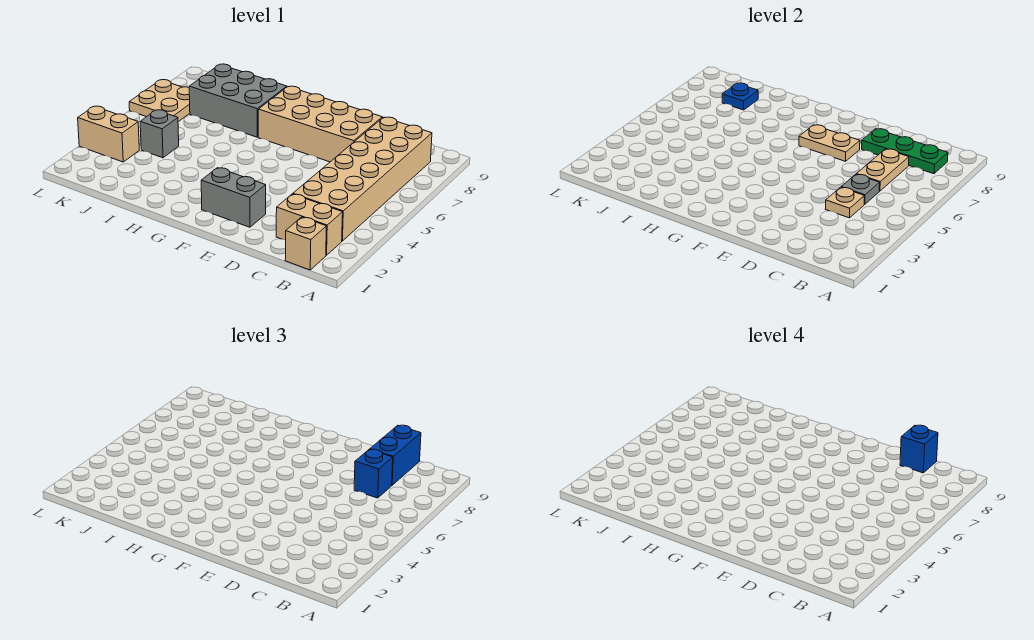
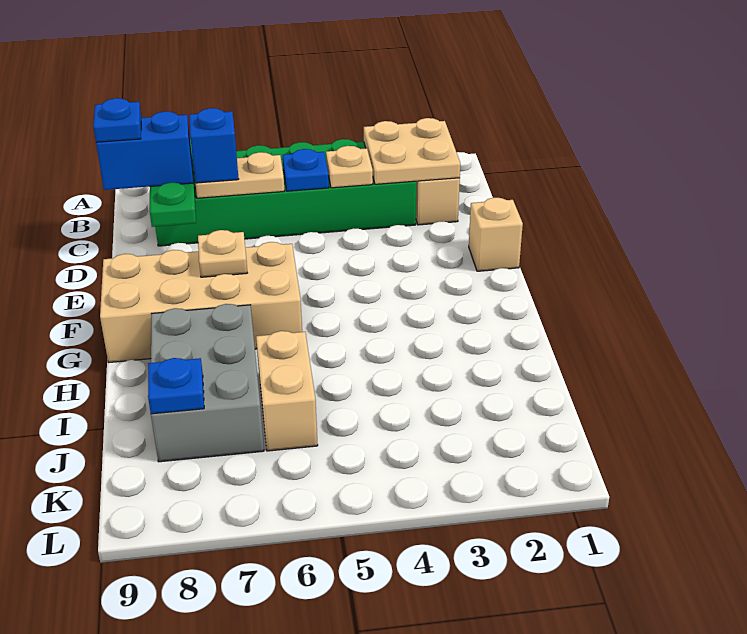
tan 1x1 brick [285,217,326,270] -> tan 1x1 brick moved to [469,198,523,271]
tan 2x6 brick [293,117,432,241] -> green 2x6 brick [155,139,416,246]
grey 1x1 plate [841,174,880,204] -> blue 1x1 plate [283,149,329,191]
blue 1x1 brick [900,425,938,473] -> blue 1x1 plate [93,98,141,142]
tan 2x4 brick [258,86,382,162] -> tan 2x4 brick turned to [100,242,302,362]
grey 1x2 brick [201,168,266,227] -> none
tan 1x2 plate [799,125,860,161] -> tan 1x1 plate [198,230,247,277]
grey 1x1 brick [140,110,179,158] -> none
tan 1x2 brick [78,106,139,162] -> tan 1x2 brick moved to [256,331,318,451]
tan 2x2 plate [129,80,190,122] -> tan 2x2 plate moved to [364,118,460,184]

